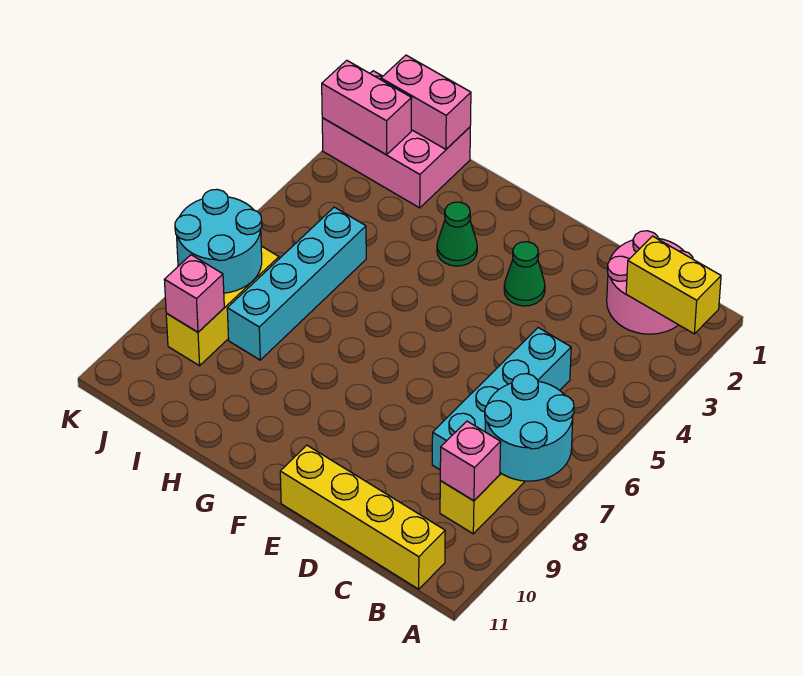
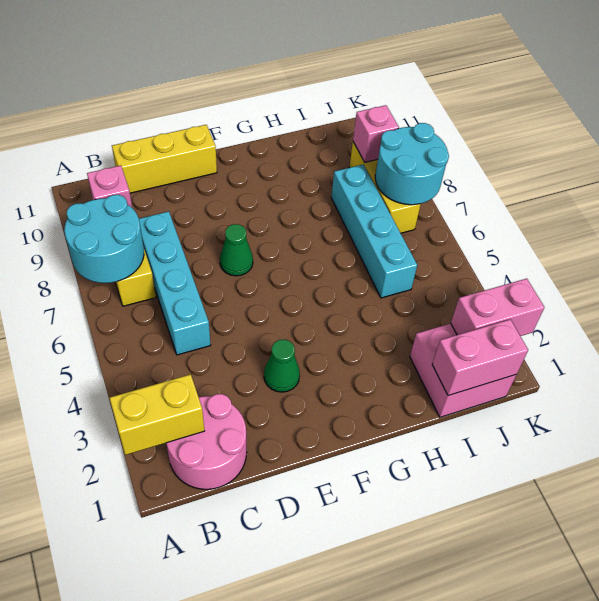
yellow 1x4 brick [280,445,445,589] -> yellow 1x3 brick [112,125,217,193]
green 1x1 cone [437,202,477,266] -> green 1x1 cone moved to [220,224,253,276]
pink 2x3 brick [322,71,470,208] -> pink 2x2 brick [410,324,516,417]

